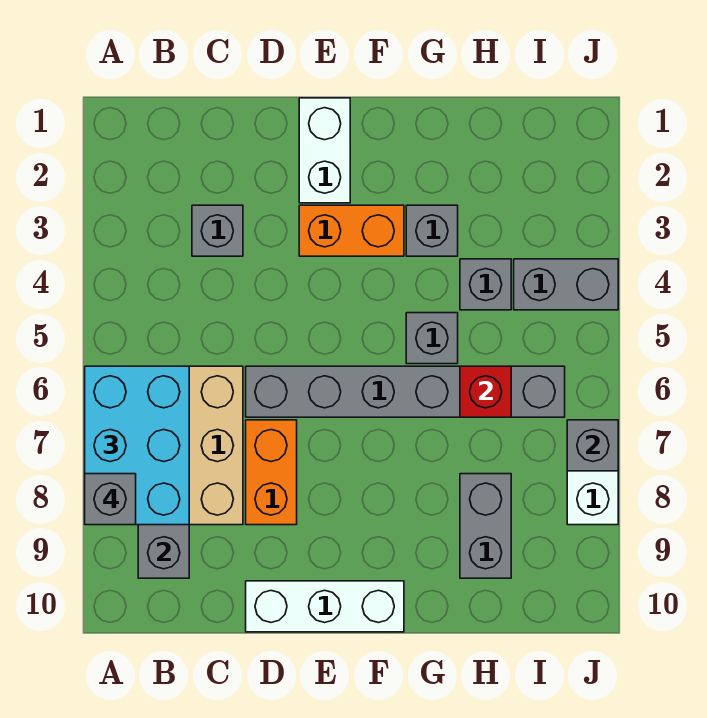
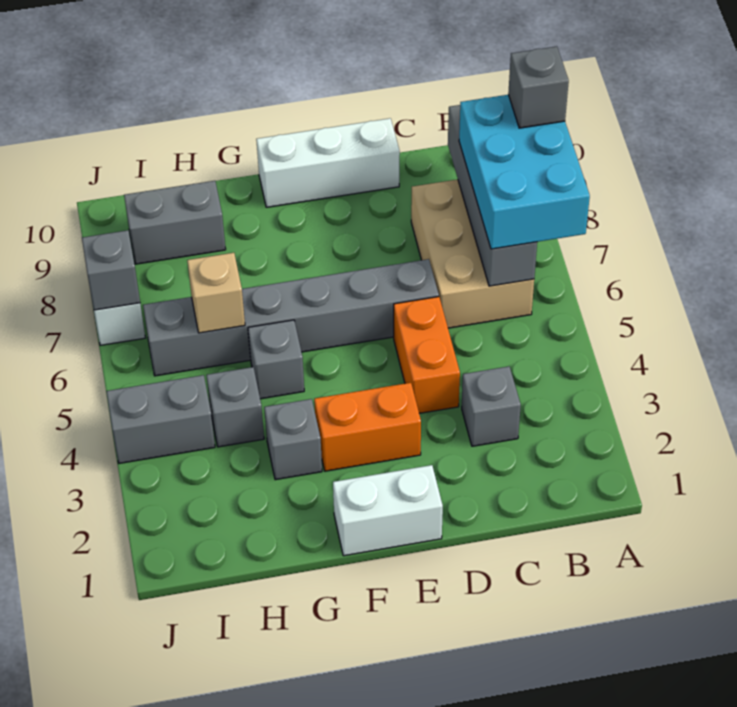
orange 1x2 brick [246,420,297,525] -> orange 1x2 brick moved to [394,297,460,413]
white 1x2 brick [299,98,350,203] -> white 1x2 brick turned to [333,465,443,556]
red 1x1 brick [460,366,511,417] -> tan 1x1 brick [187,253,245,333]
grey 1x2 brick [460,474,511,578] -> grey 1x2 brick turned to [124,181,226,264]

